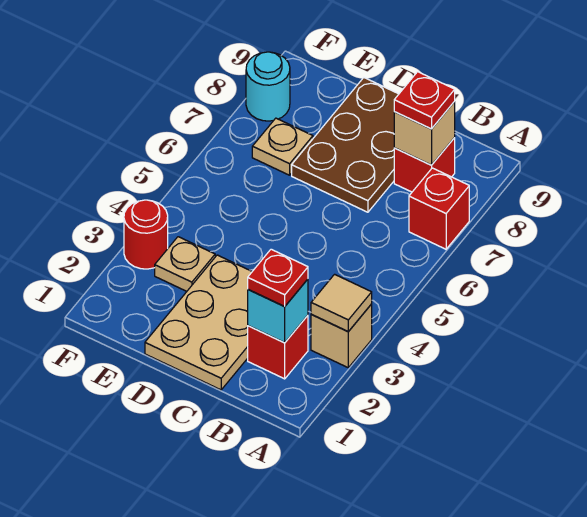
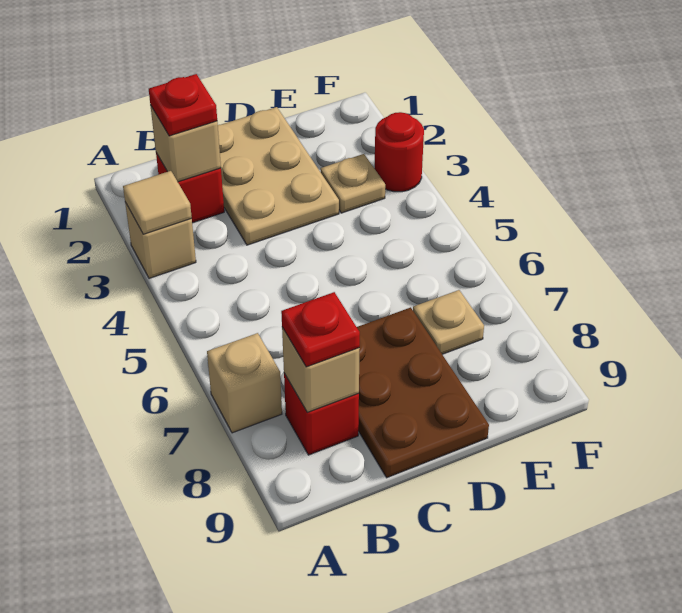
red 1x1 brick [409,168,469,249] -> tan 1x1 brick [207,333,282,433]
cyan 1x1 brick [248,279,308,343] -> tan 1x1 brick [150,105,221,182]
cyan 1x1 round brick [246,52,290,121] -> none

